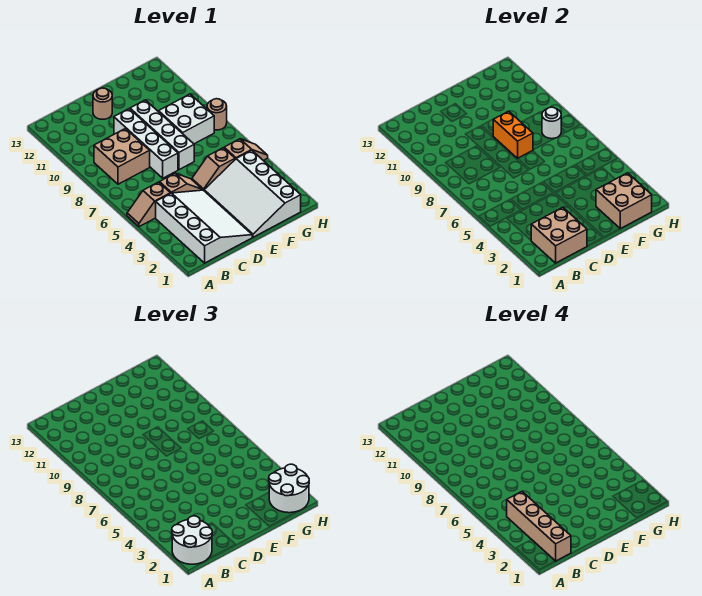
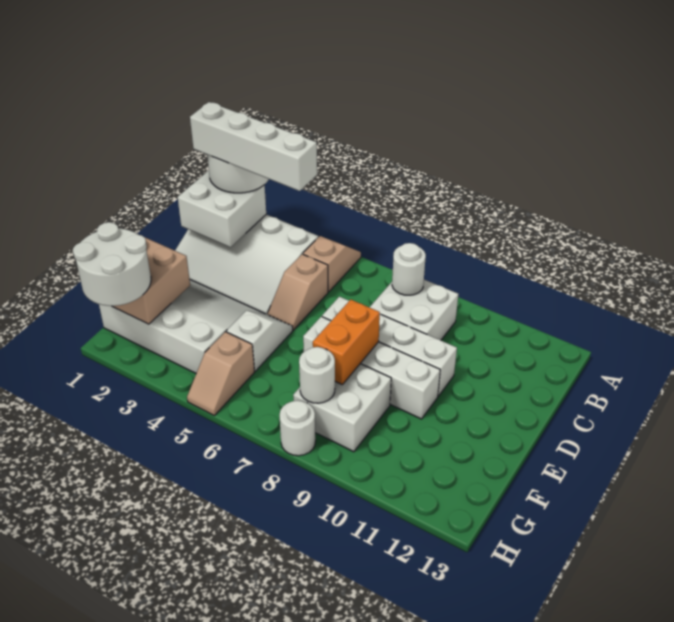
tan 2x2 brick [531,207,587,263] -> white 2x2 brick [177,171,266,247]
tan 1x4 brick [507,492,571,561] -> white 1x4 brick [190,102,317,191]
tan 2x2 brick [94,128,150,184] -> white 2x2 brick [370,280,458,340]
none -> white 1x1 round brick [392,243,426,295]
tan 1x1 round brick [93,88,112,119] -> none
tan 1x2 slope [192,148,235,190] -> white 1x2 slope [227,311,293,371]
orange 1x2 brick [493,111,533,158] -> orange 1x2 brick turned to [313,300,380,384]
tan 1x1 round brick [207,99,227,130] -> white 1x1 round brick [280,400,316,456]

